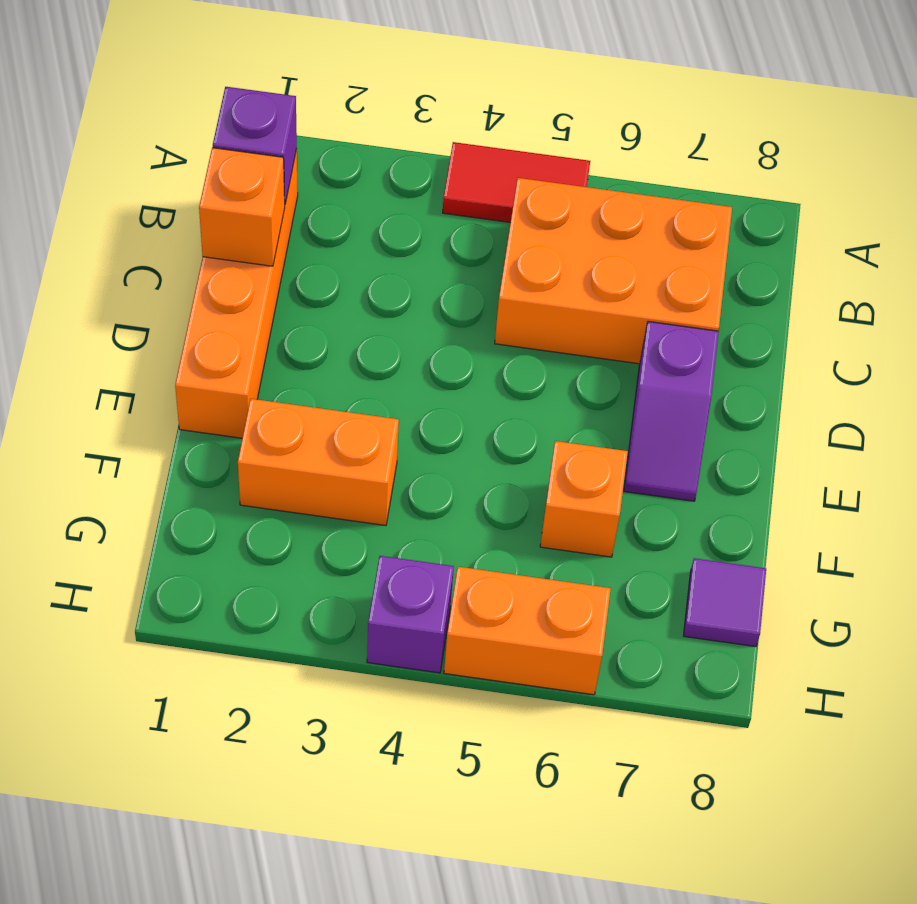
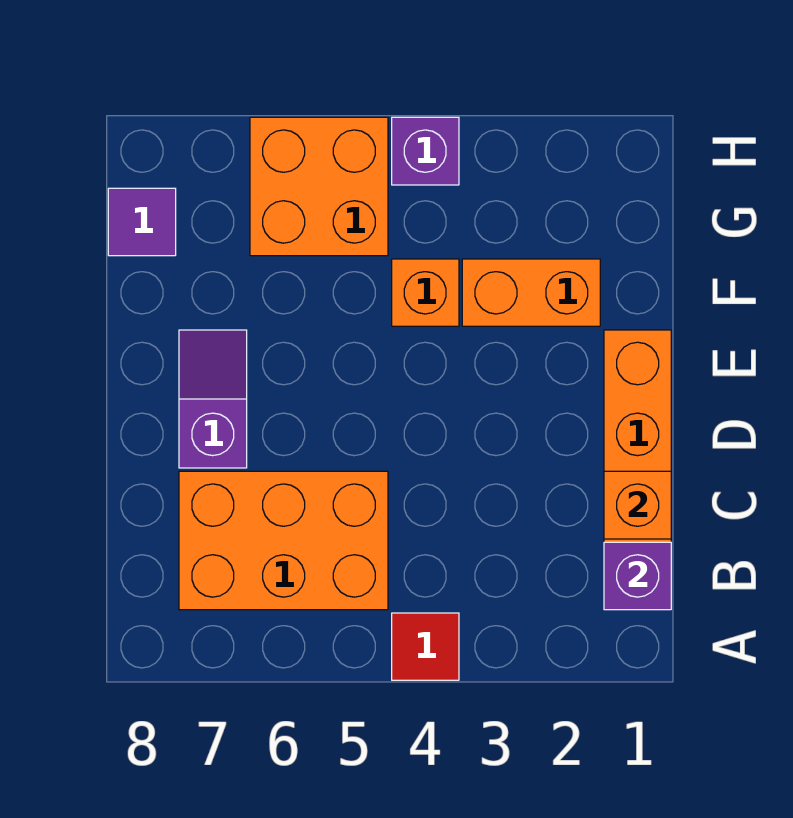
red 1x2 tile [443,142,590,223] -> red 1x1 tile [392,613,459,680]
orange 1x1 brick [540,441,628,557] -> orange 1x1 brick moved to [392,259,459,326]
orange 1x2 brick [444,567,611,695] -> orange 2x2 brick [250,117,388,256]

